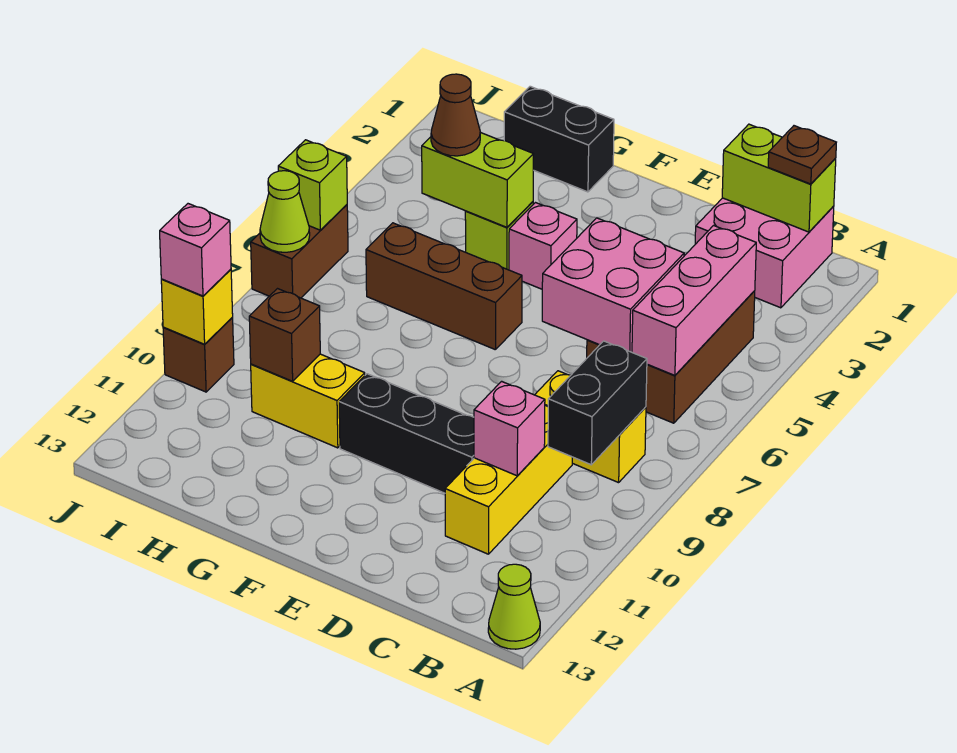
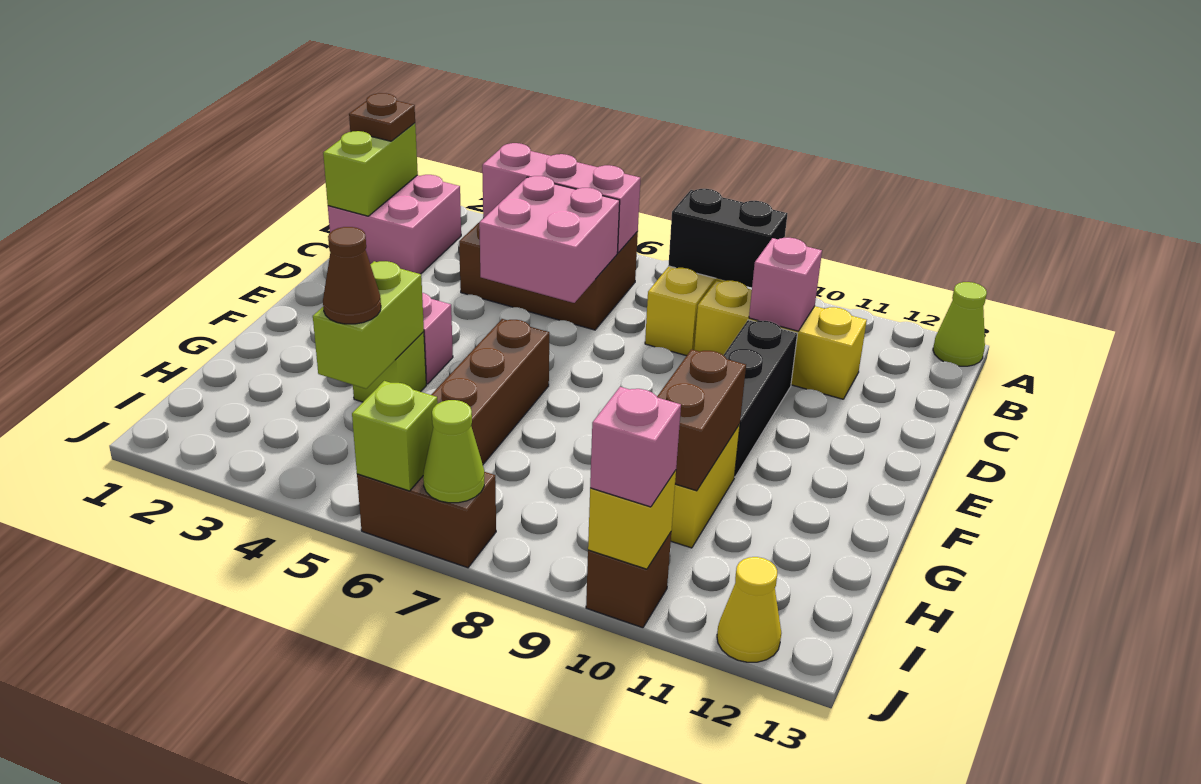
black 1x2 brick [504,86,614,192] -> none
brown 1x1 brick [249,289,320,381] -> brown 1x2 brick [657,349,746,491]
none -> yellow 1x1 cone [717,557,781,662]

